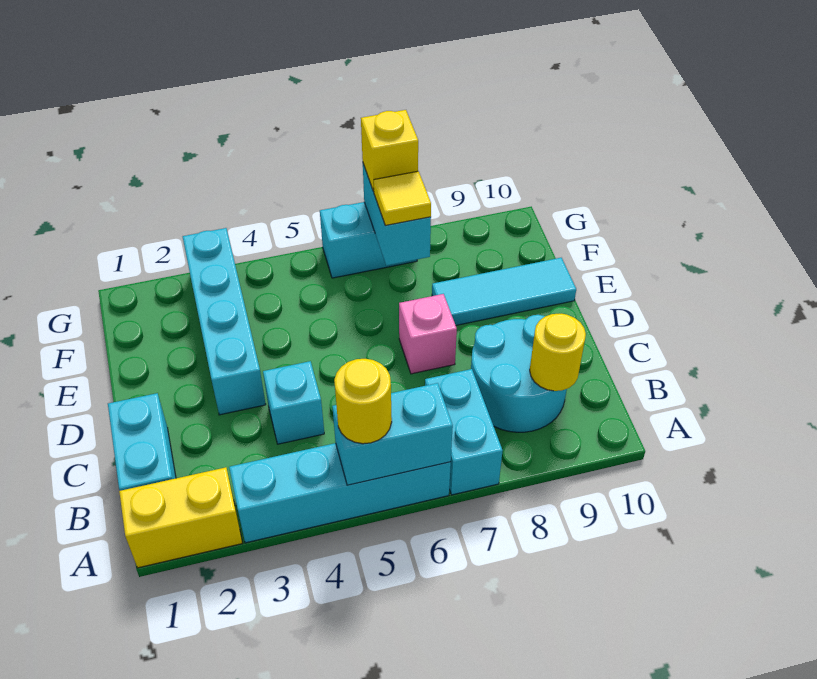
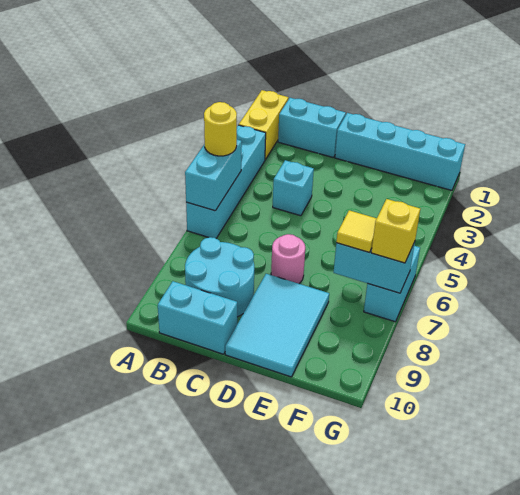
cyan 1x2 brick [425,369,503,495] -> cyan 1x2 brick moved to [158,281,237,354]
yellow 1x1 round brick [530,314,586,391] -> none
cyan 1x4 brick [183,228,266,415] -> cyan 1x4 brick moved to [335,113,465,190]
pink 1x1 brick [399,294,457,374] -> pink 1x1 round brick [271,234,305,284]
cyan 1x3 tile [432,258,576,325] -> cyan 2x3 tile [225,274,329,377]

